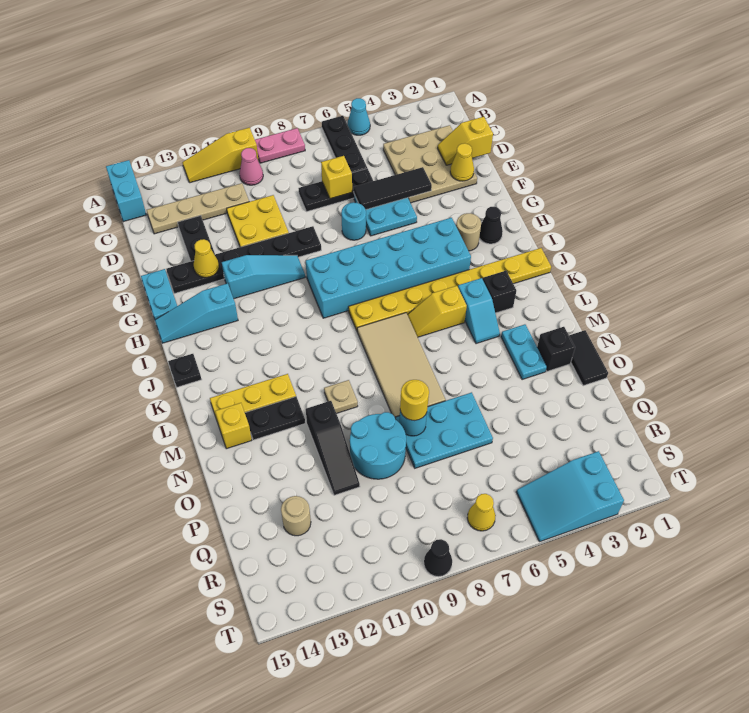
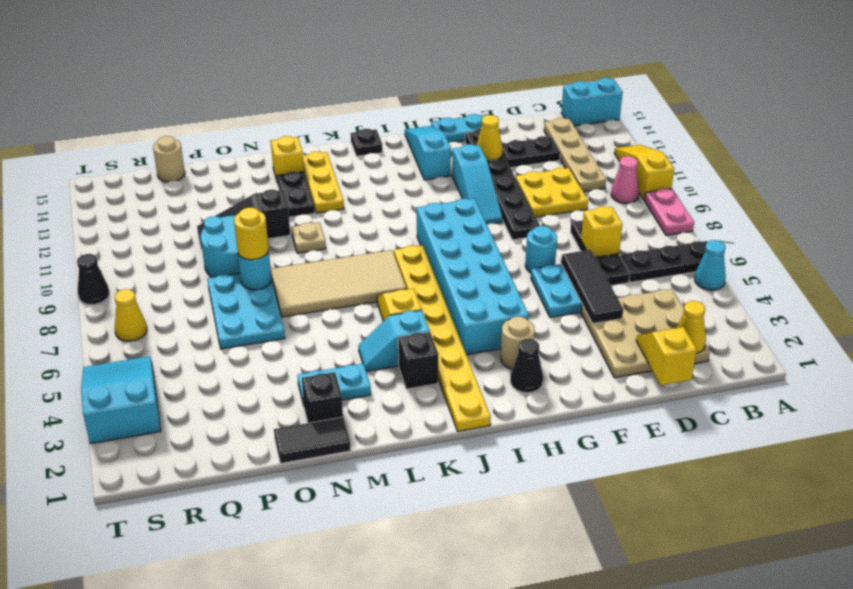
yellow 1x1 cone [450,143,474,181] -> yellow 1x1 cone moved to [677,301,706,353]
tan 1x1 round brick [281,496,311,536] -> tan 1x1 round brick moved to [153,136,185,182]

